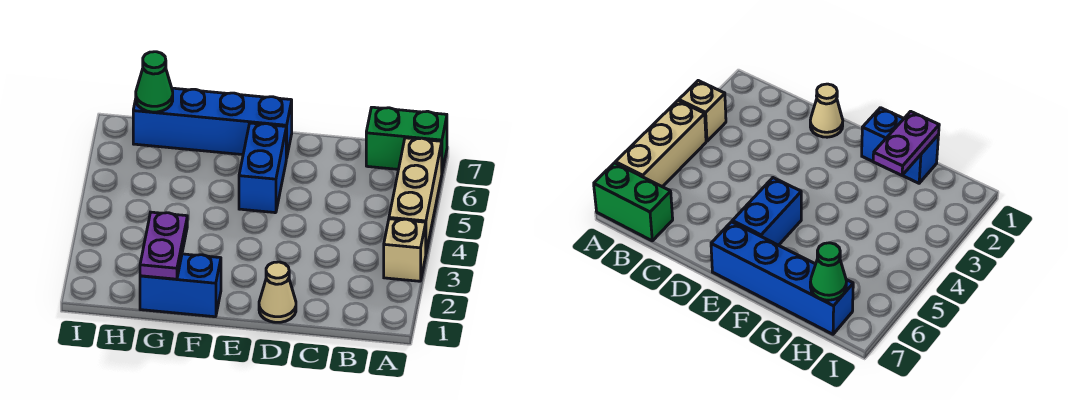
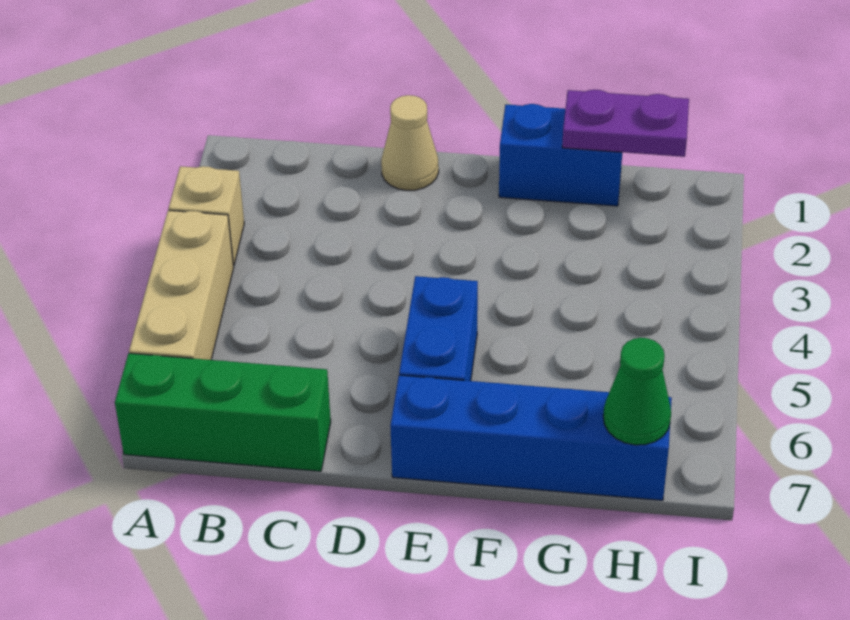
green 1x2 brick [366,107,447,171] -> green 1x3 brick [115,353,331,471]
purple 1x2 plate [140,212,187,279] -> purple 1x2 plate turned to [562,90,689,157]

